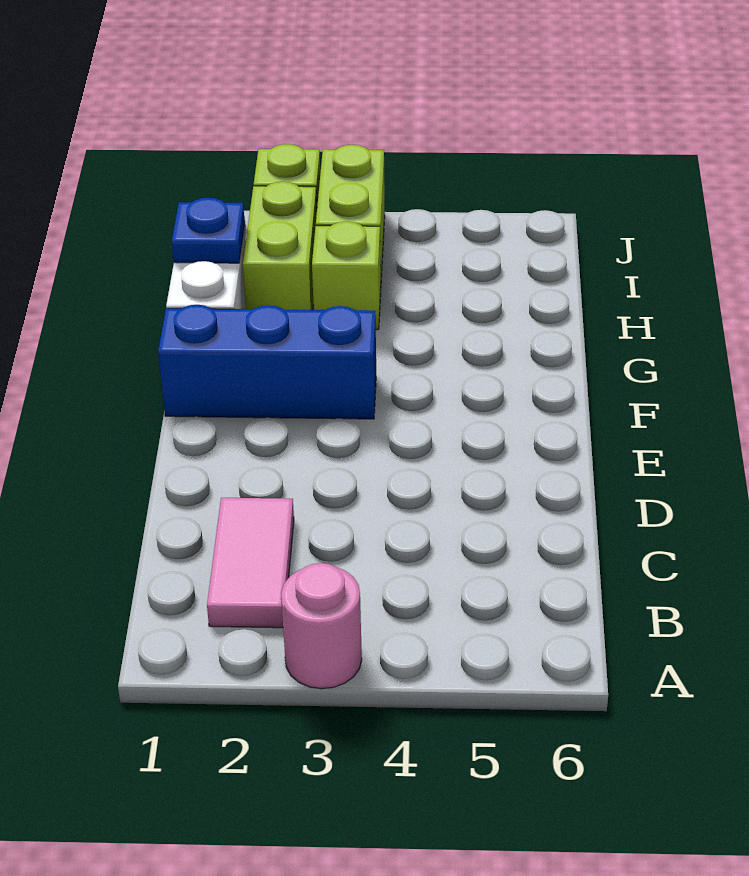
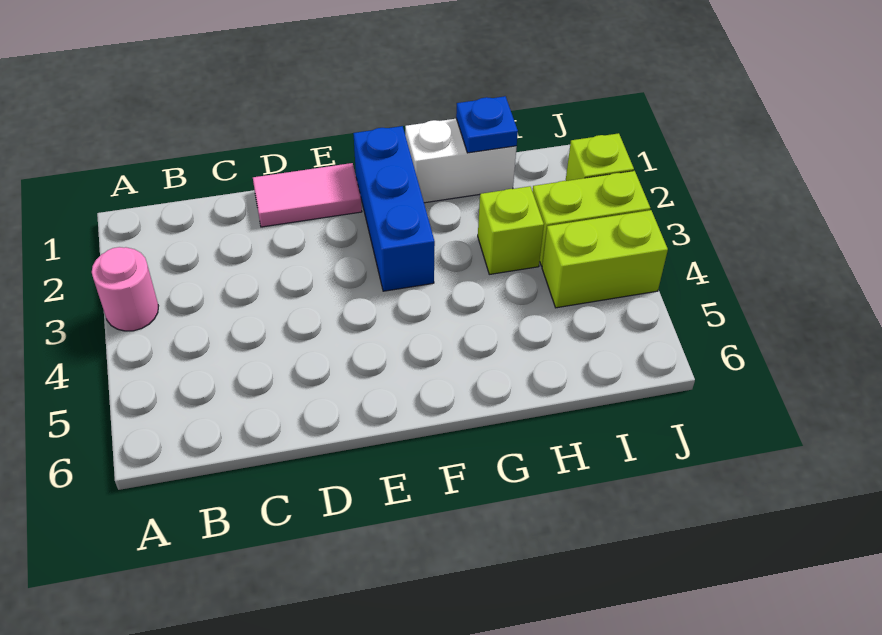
pink 1x2 tile [207,498,294,628] -> pink 1x2 tile moved to [253,163,362,227]
lime 1x2 brick [243,181,317,310] -> lime 1x2 brick moved to [542,210,668,308]

